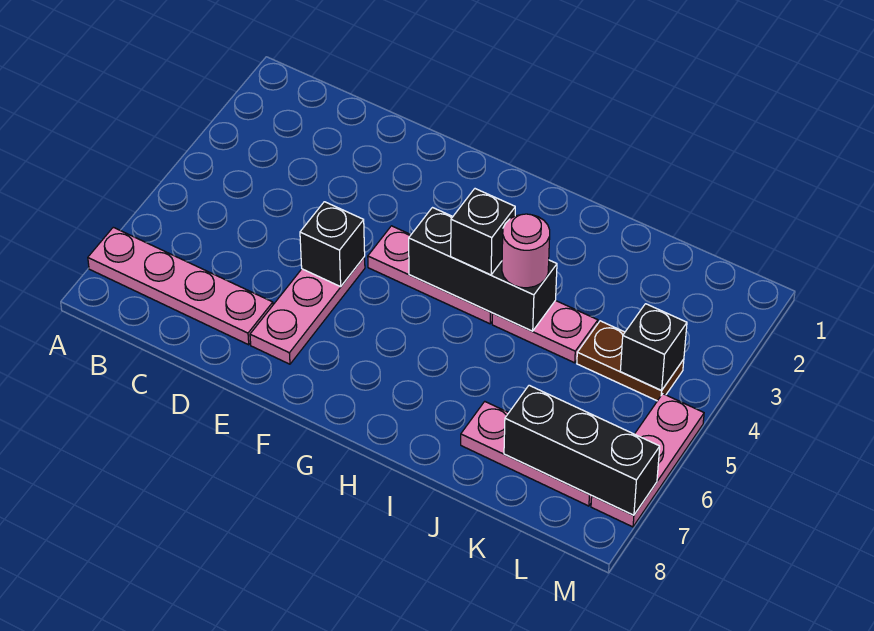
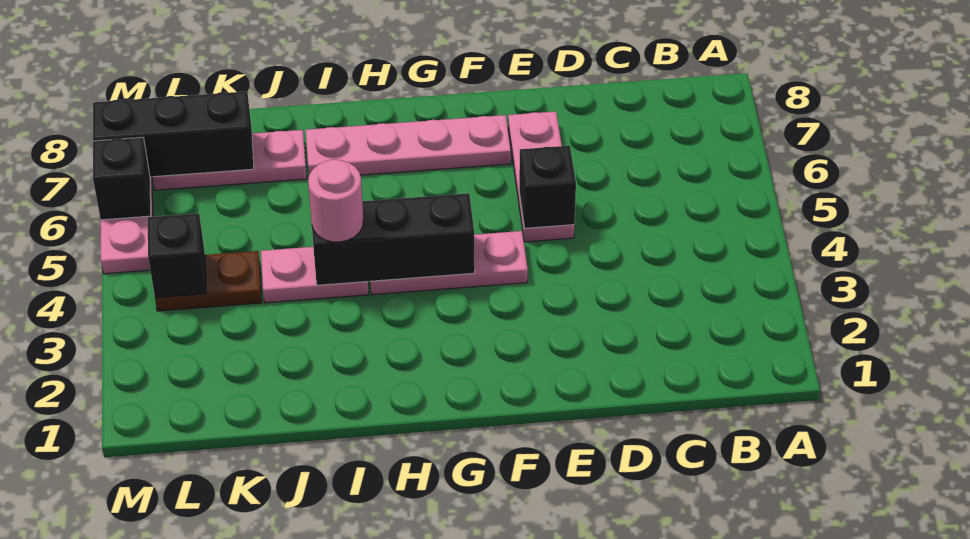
pink 1x4 plate [88,227,273,345] -> pink 1x4 plate moved to [306,115,511,175]
black 1x1 brick [451,189,515,275] -> black 1x1 brick moved to [93,137,151,220]

